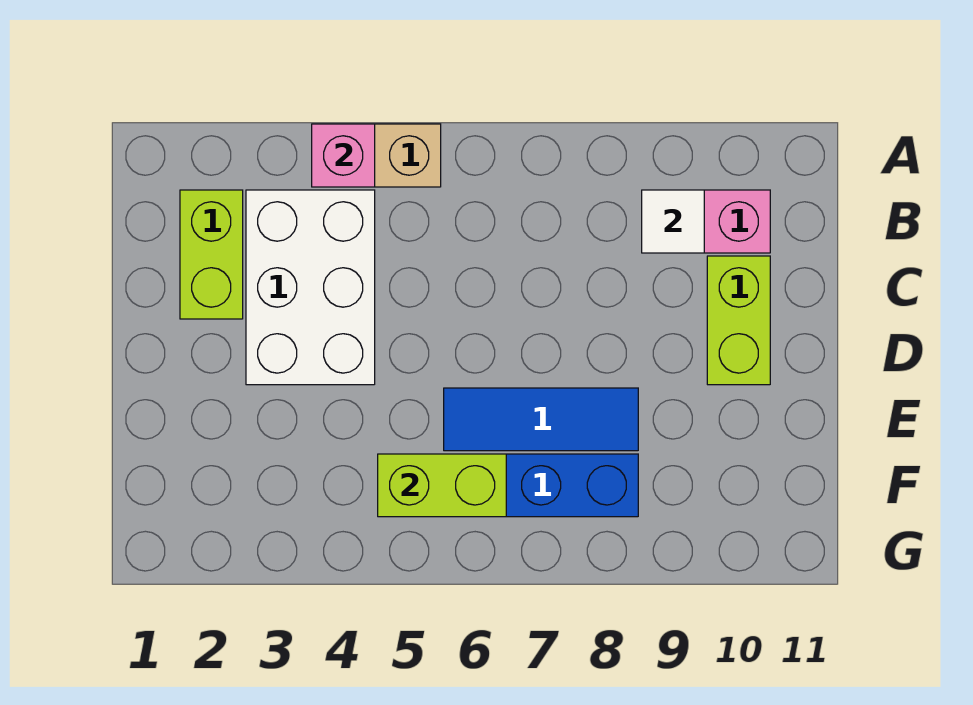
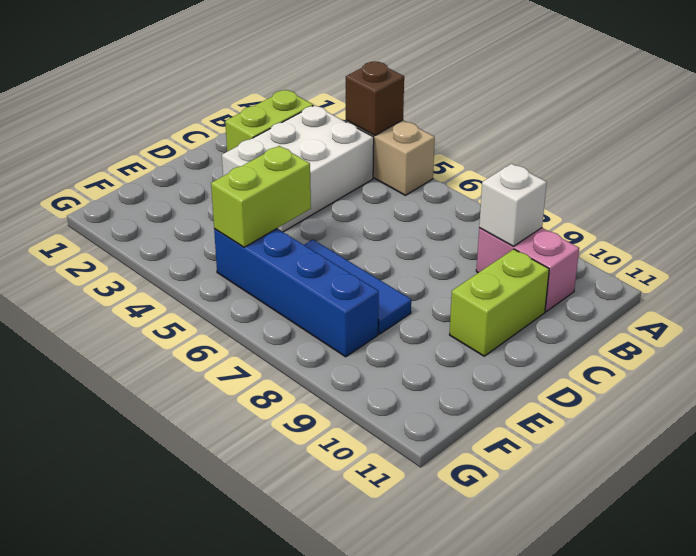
pink 1x1 brick [312,124,375,187] -> brown 1x1 brick [346,61,404,136]
white 1x1 tile [642,190,704,253] -> white 1x1 brick [479,164,547,246]
lime 1x2 brick [378,454,506,517] -> lime 1x2 brick turned to [211,146,311,247]

